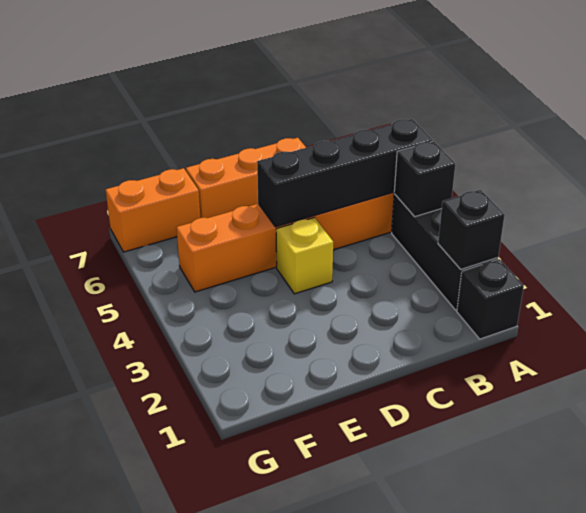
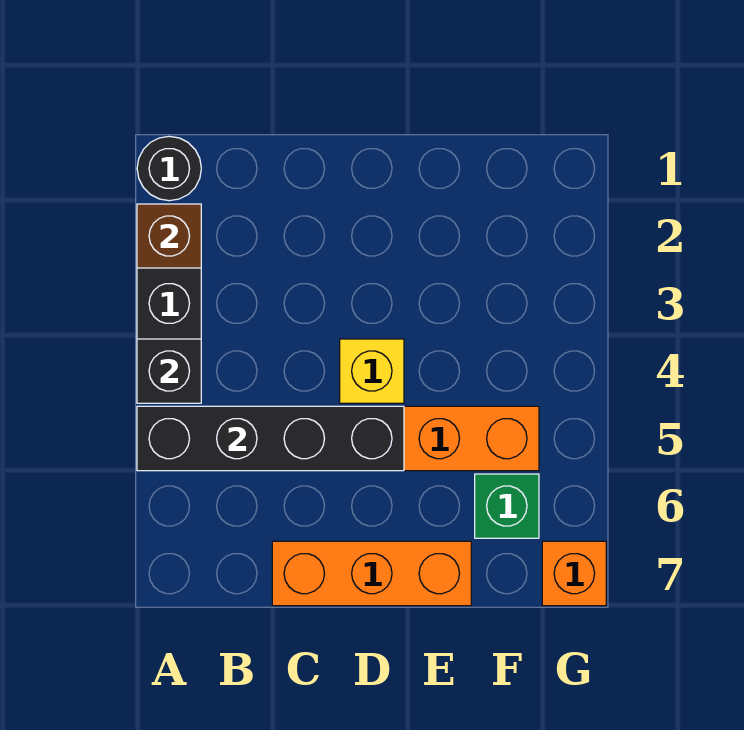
black 1x1 brick [457,259,524,339] -> black 1x1 round brick [137,136,201,201]
black 1x1 brick [438,190,505,269] -> brown 1x1 brick [137,204,201,268]
none -> green 1x1 brick [475,474,539,538]
orange 1x2 brick [106,168,200,252] -> orange 1x1 brick [542,541,606,606]

